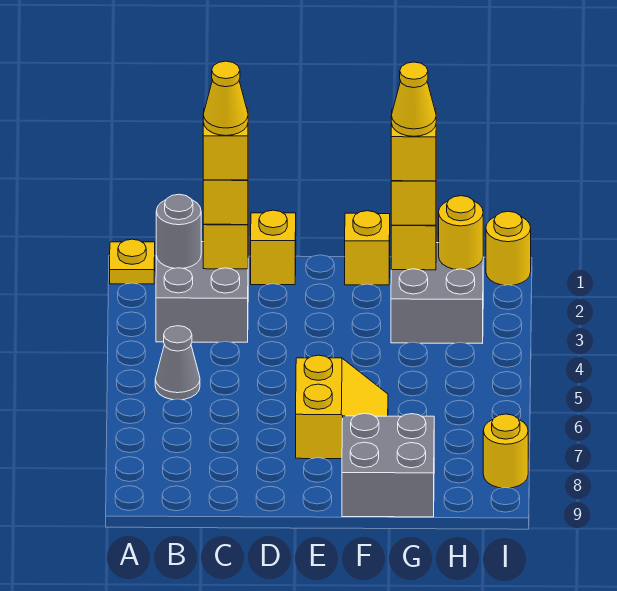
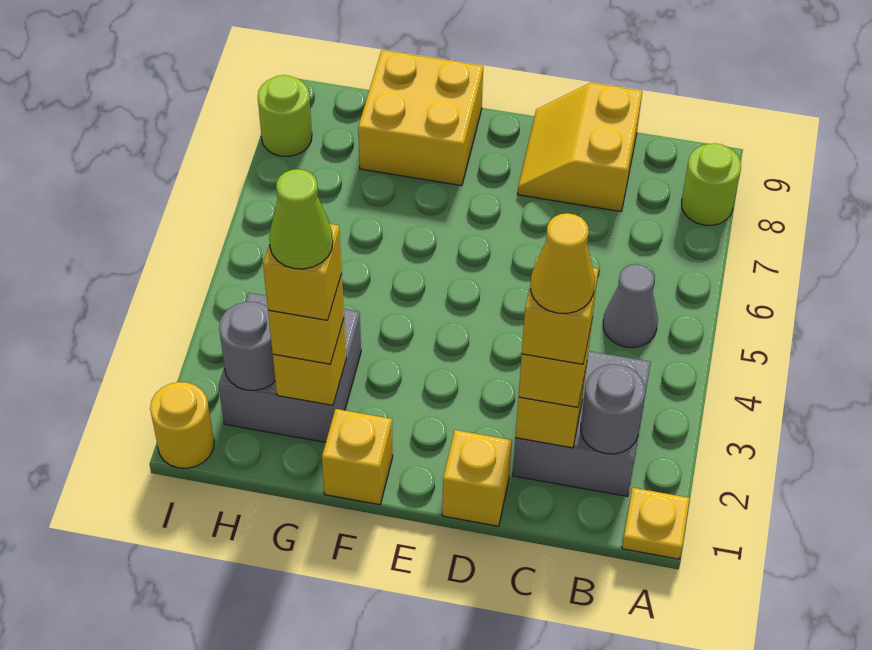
none -> lime 1x1 round brick [681,143,741,225]
yellow 2x2 slope [296,355,388,459] -> yellow 2x2 slope moved to [518,83,642,212]
grey 2x2 brick [342,413,434,517] -> yellow 2x2 brick [358,50,483,186]
yellow 1x1 cone [391,62,436,136] -> lime 1x1 cone [269,169,333,269]
yellow 1x1 round brick [439,196,483,270] -> grey 1x1 round brick [219,302,275,390]
yellow 1x1 round brick [483,414,528,488] -> lime 1x1 round brick [258,75,312,156]

